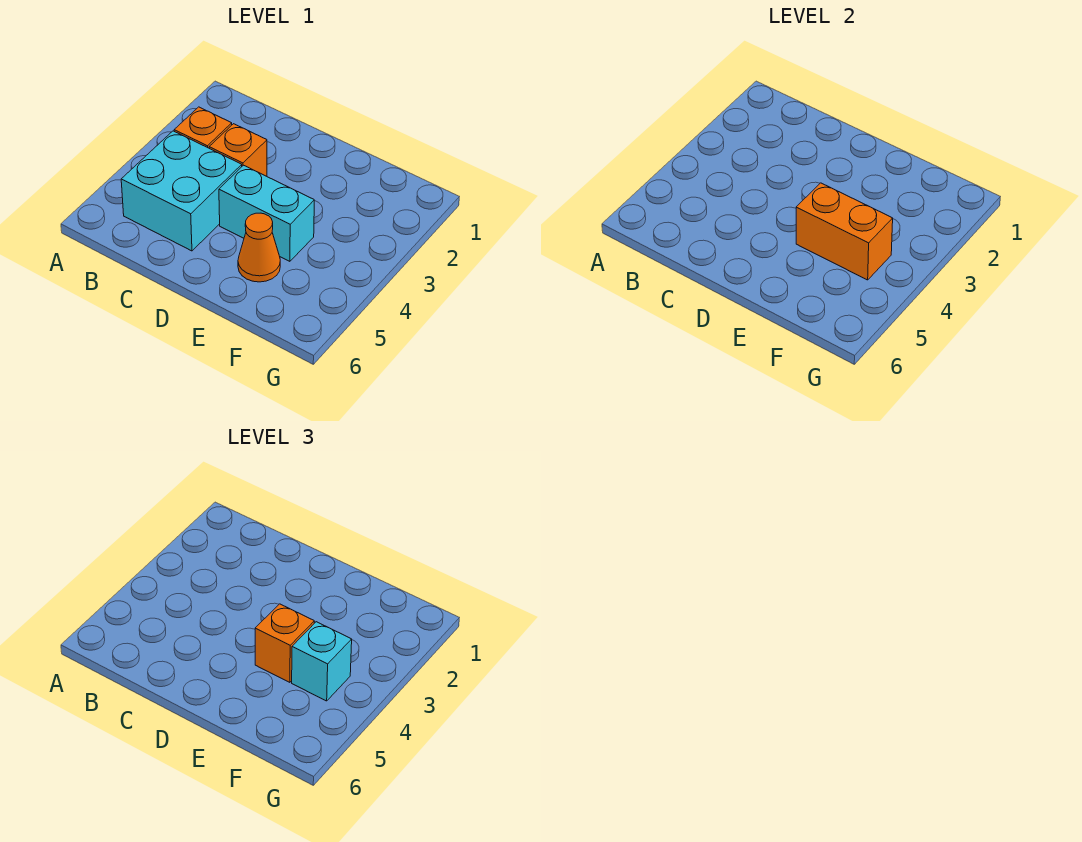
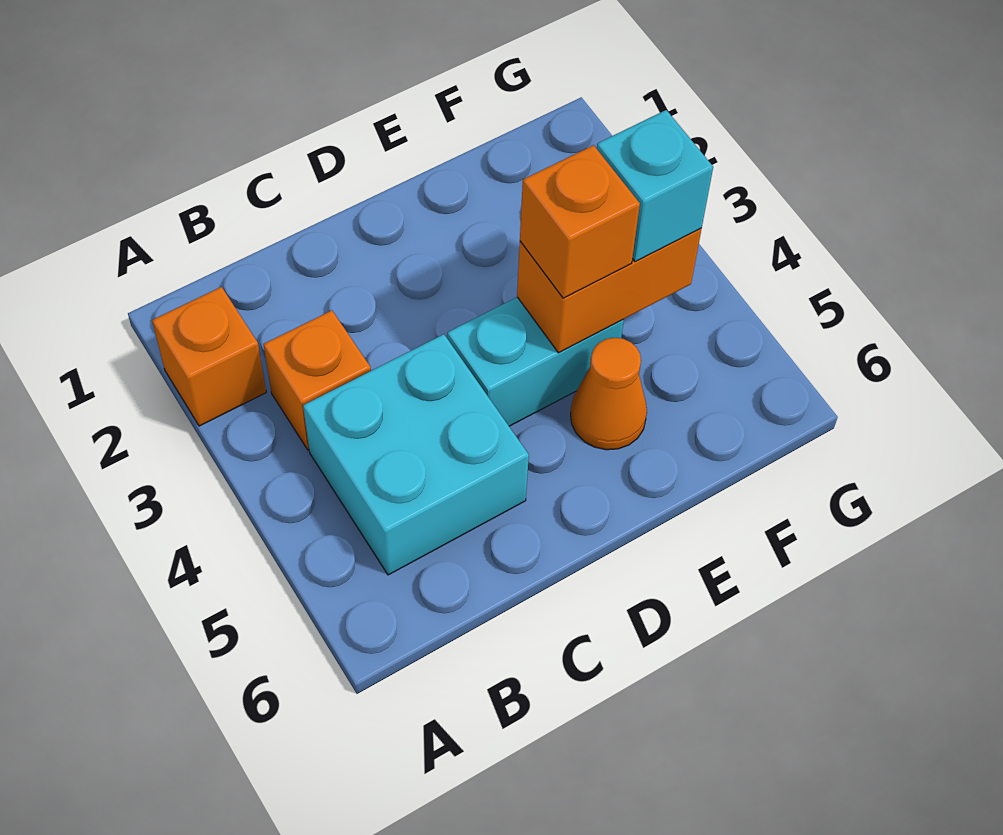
orange 1x1 brick [209,124,267,176] -> orange 1x1 brick moved to [152,287,266,426]

